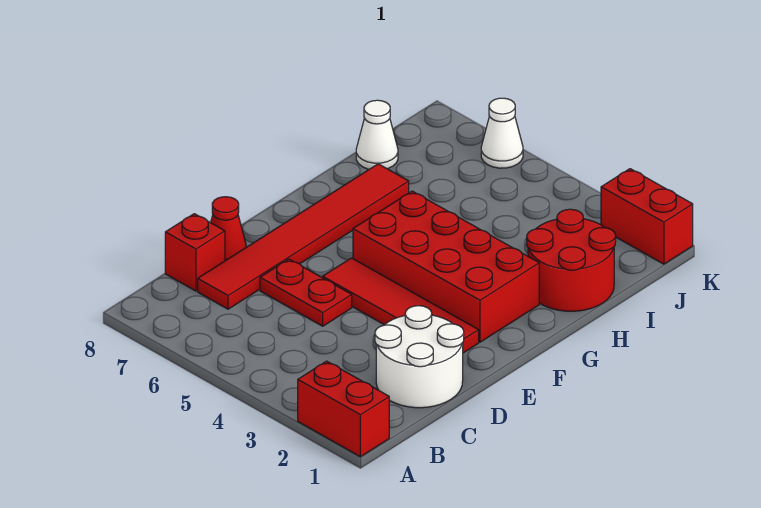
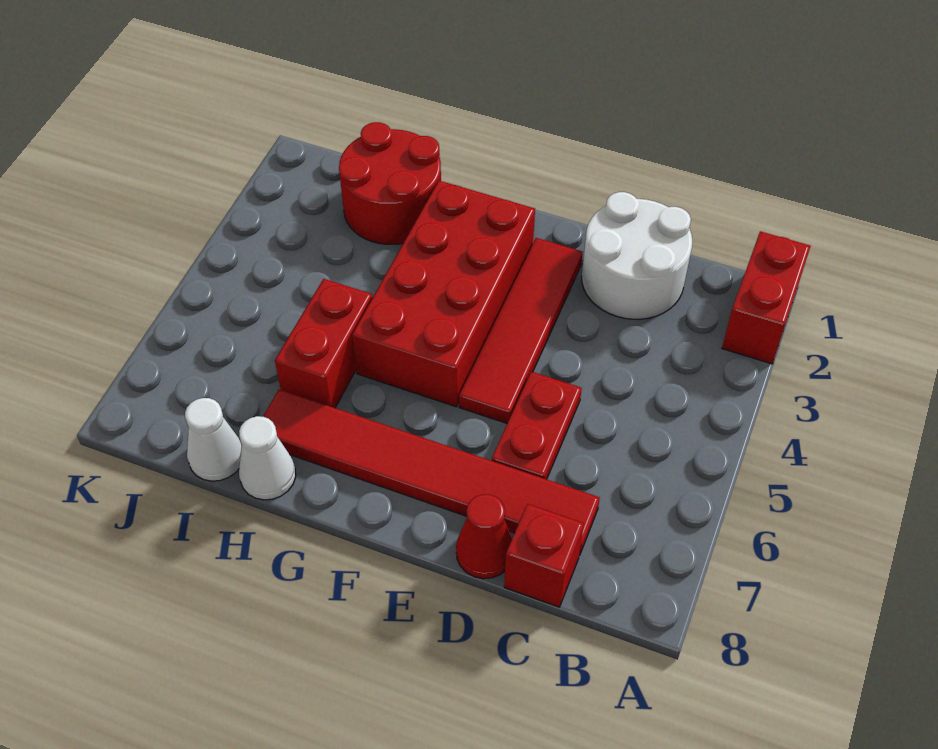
red 1x2 brick [601,169,693,264] -> red 1x2 brick moved to [275,279,372,408]
white 1x1 cone [481,98,523,168] -> white 1x1 cone moved to [239,416,296,500]

